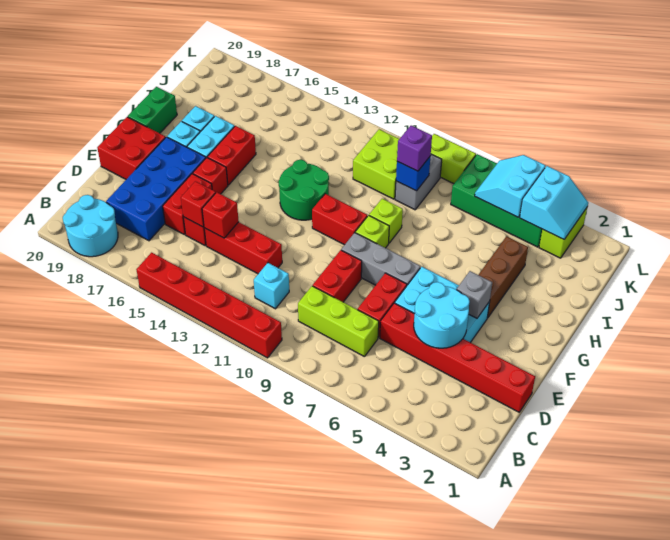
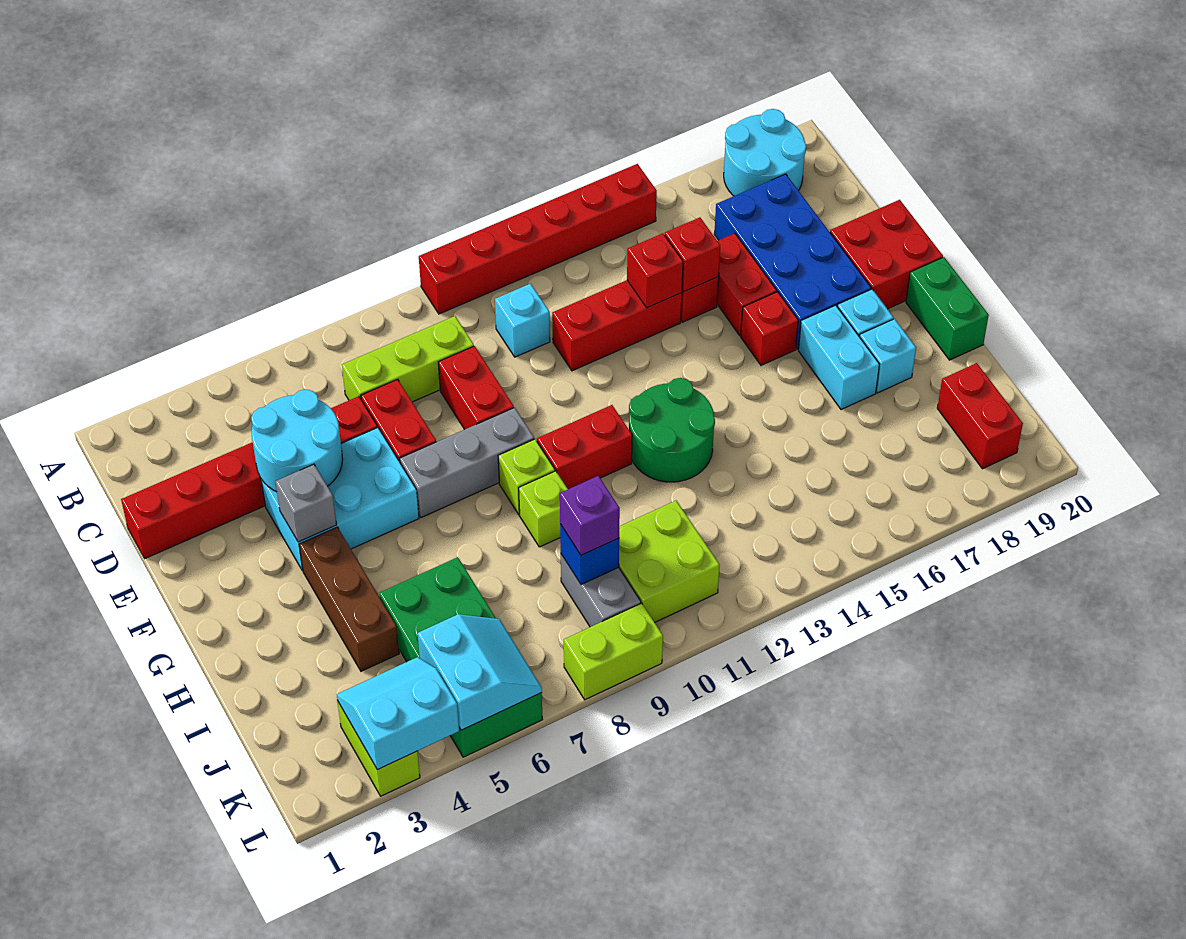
red 1x2 brick [207,126,256,185] -> red 1x2 brick moved to [937,363,1023,469]
cyan 2x2 slope [520,166,588,239] -> cyan 2x2 slope turned to [337,657,459,770]
green 2x4 brick [451,154,542,247] -> green 2x4 brick turned to [379,557,543,757]

